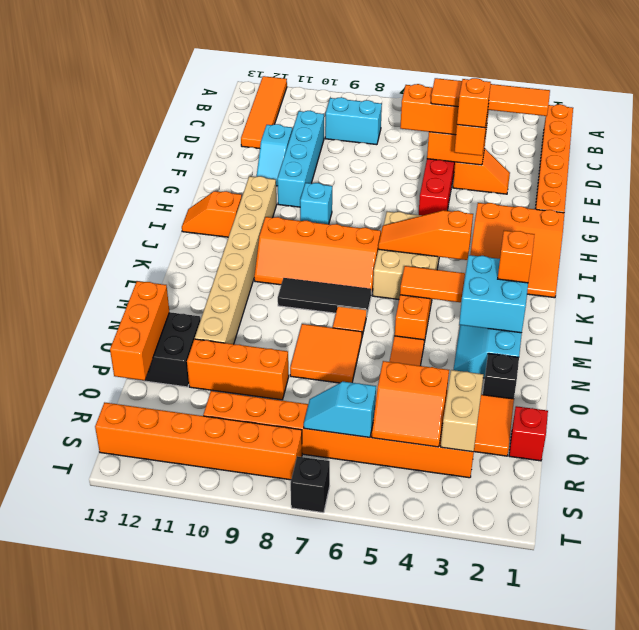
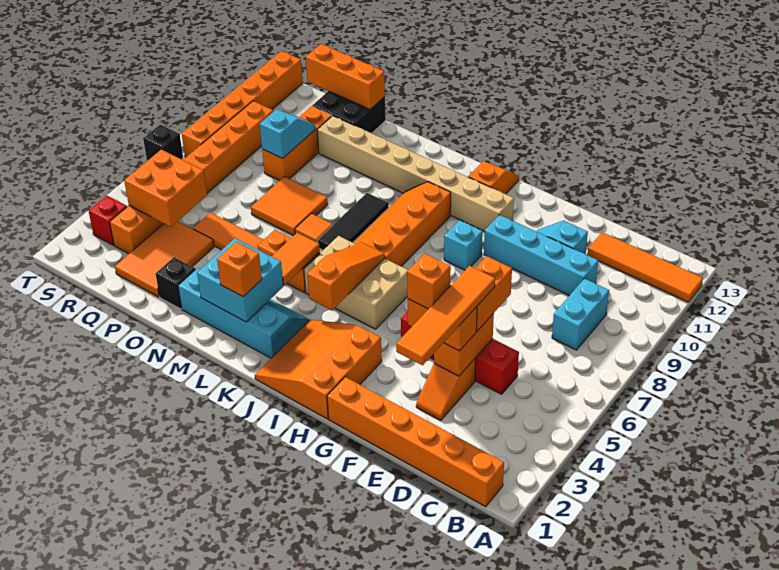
red 1x1 brick [509,406,548,461] -> red 1x1 brick moved to [89,196,127,245]
tan 1x2 brick [441,370,483,452] -> none
orange 2x2 slope [372,361,449,447] -> orange 2x2 brick [124,150,207,227]
cyan 1x2 slope [304,382,376,438] -> cyan 1x2 slope moved to [260,109,315,158]

